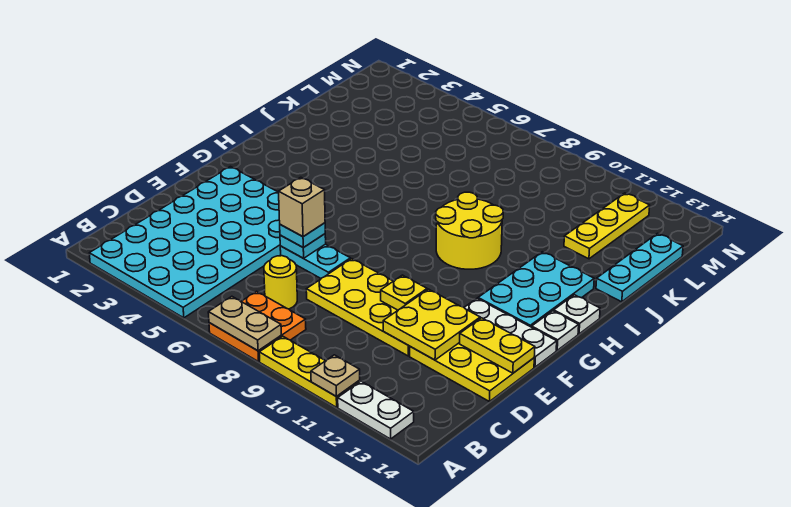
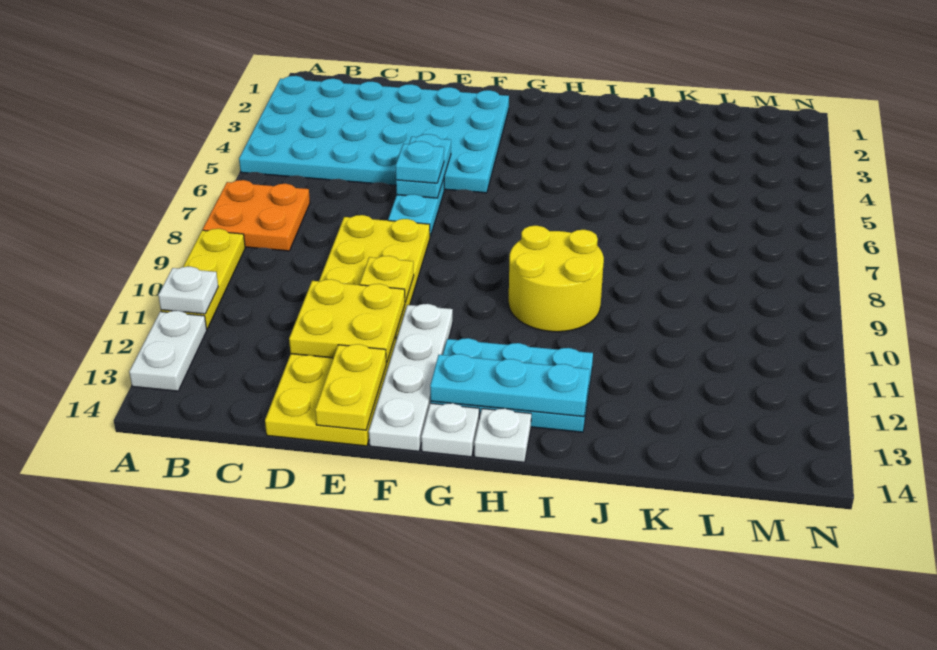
tan 1x2 plate [208,296,281,351] -> none
tan 1x1 plate [311,355,360,396] -> white 1x1 plate [158,267,218,314]
yellow 1x1 round brick [264,256,297,309] -> none
cyan 1x1 plate [280,234,326,258] -> cyan 1x2 plate [396,134,451,198]
tan 1x1 brick [279,177,325,237] -> none
white 1x3 plate [464,298,557,367] -> white 1x4 plate [369,304,453,451]
cyan 1x3 plate [596,233,683,302] -> cyan 1x3 plate moved to [430,354,590,417]
yellow 1x3 plate [564,193,650,259] -> none

